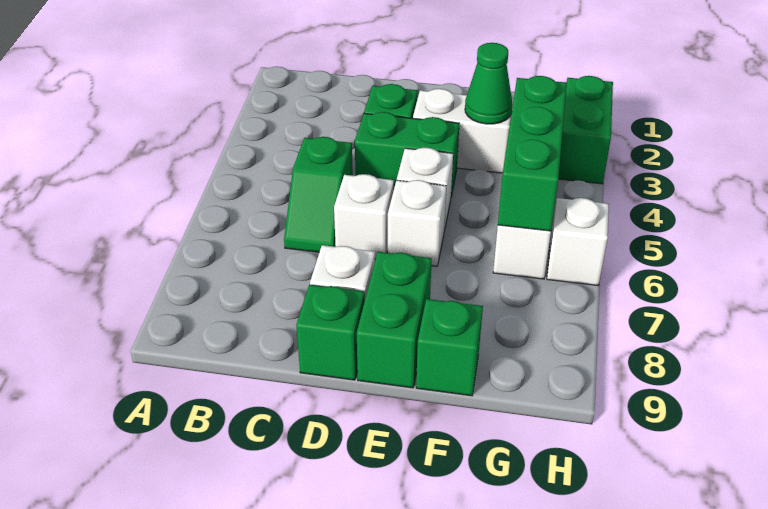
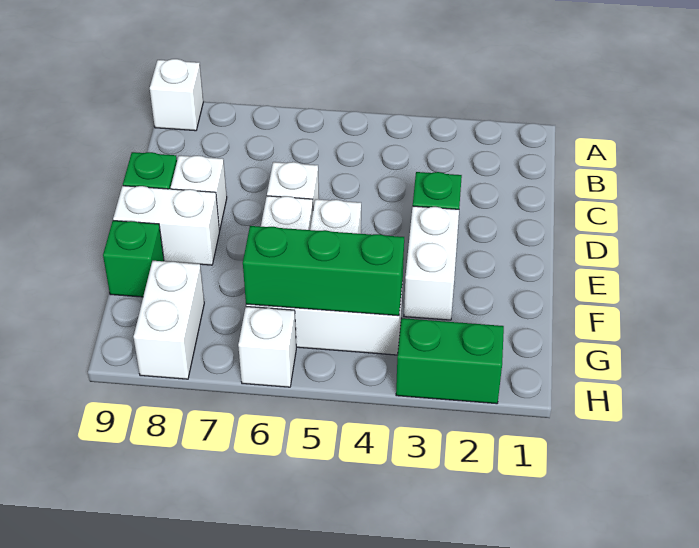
none -> white 1x1 brick [150,59,203,131]
green 1x2 slope [284,137,353,252] -> none
green 1x2 brick [355,112,459,196] -> none
green 1x2 brick [357,252,432,388] -> white 1x2 brick [113,186,220,265]
green 1x1 cone [465,43,513,124] -> none
none -> white 1x2 brick [134,261,204,379]

